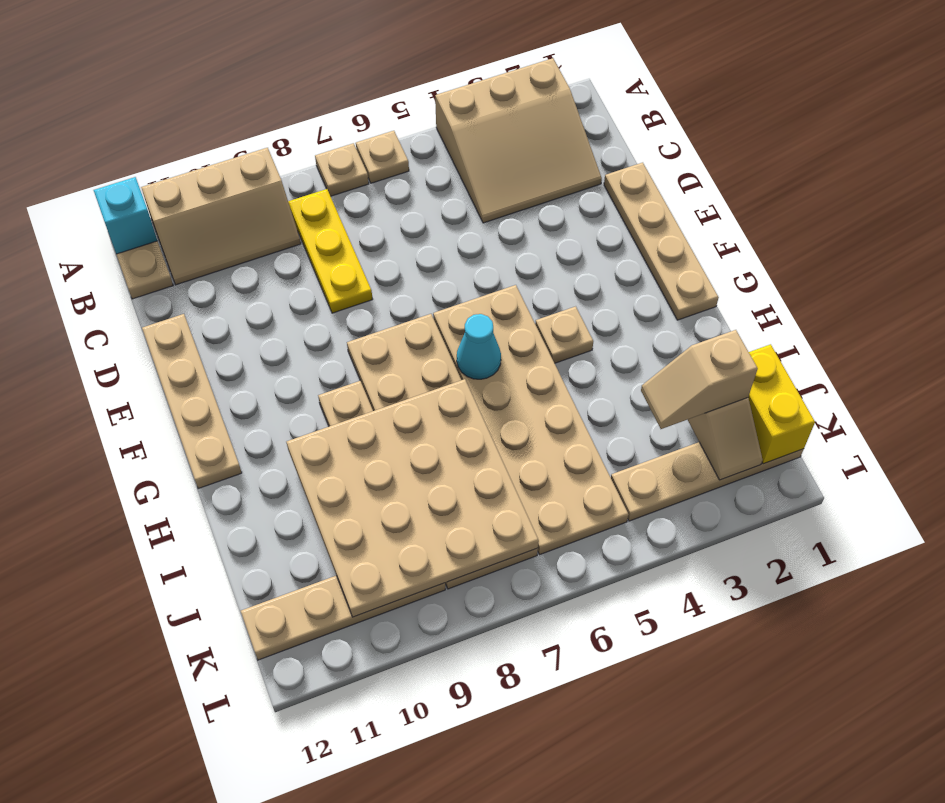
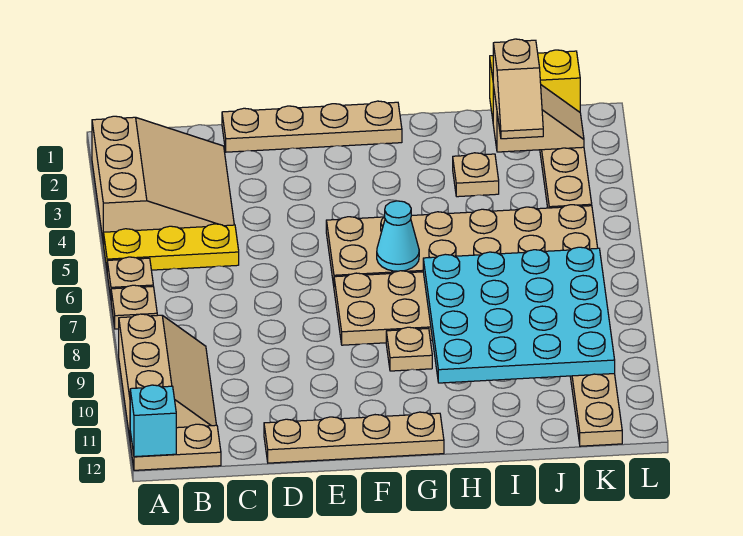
yellow 1x3 plate [288,189,373,313] -> yellow 1x3 plate moved to [104,224,239,270]
tan 1x1 plate [535,306,593,363] -> tan 1x1 plate moved to [453,153,499,197]
tan 4x4 plate [287,379,539,617] -> cyan 4x4 plate [423,247,615,383]

